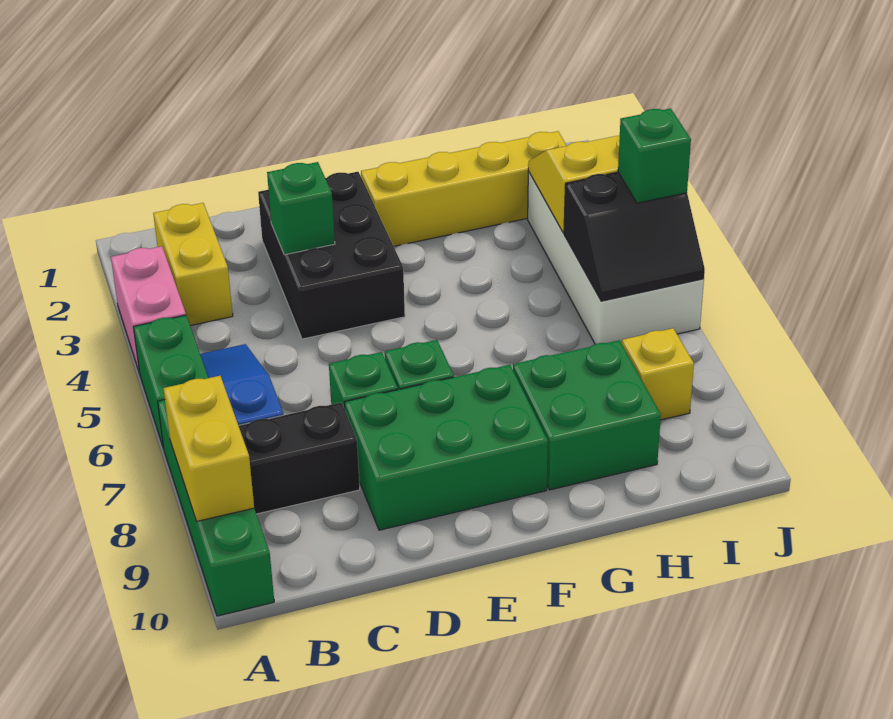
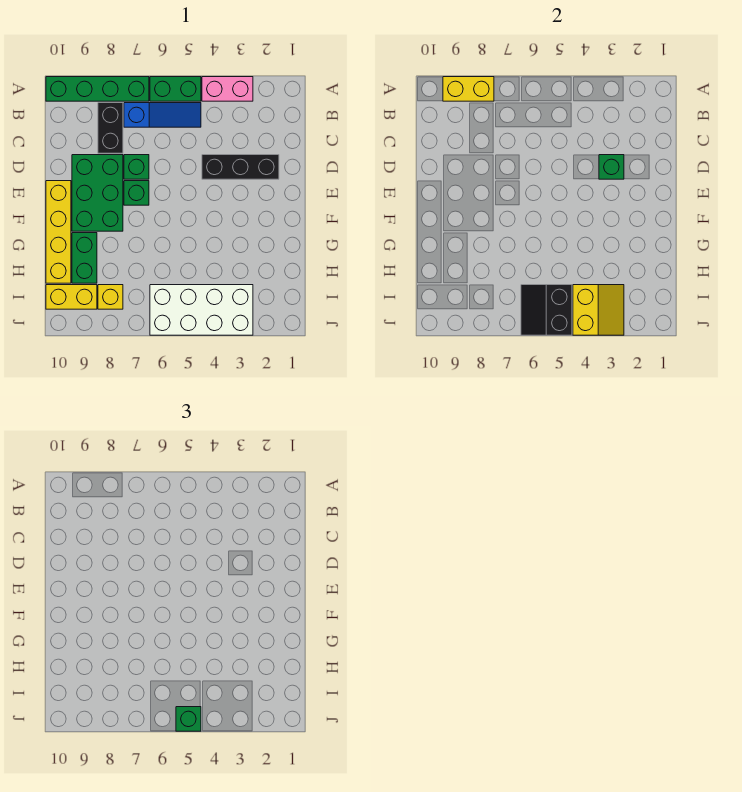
yellow 1x2 brick [153,203,233,326] -> yellow 1x2 brick moved to [46,285,97,309]
black 2x3 brick [258,172,405,339] -> black 1x3 brick [202,155,279,179]
yellow 1x4 brick [361,131,567,246] -> yellow 1x4 brick moved to [46,181,71,283]
green 2x2 brick [513,340,661,490] -> green 1x2 brick [72,233,97,283]

